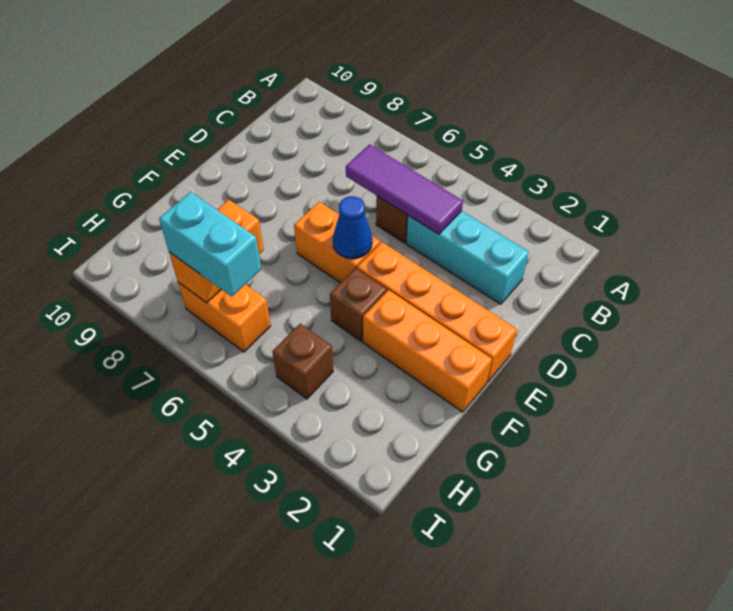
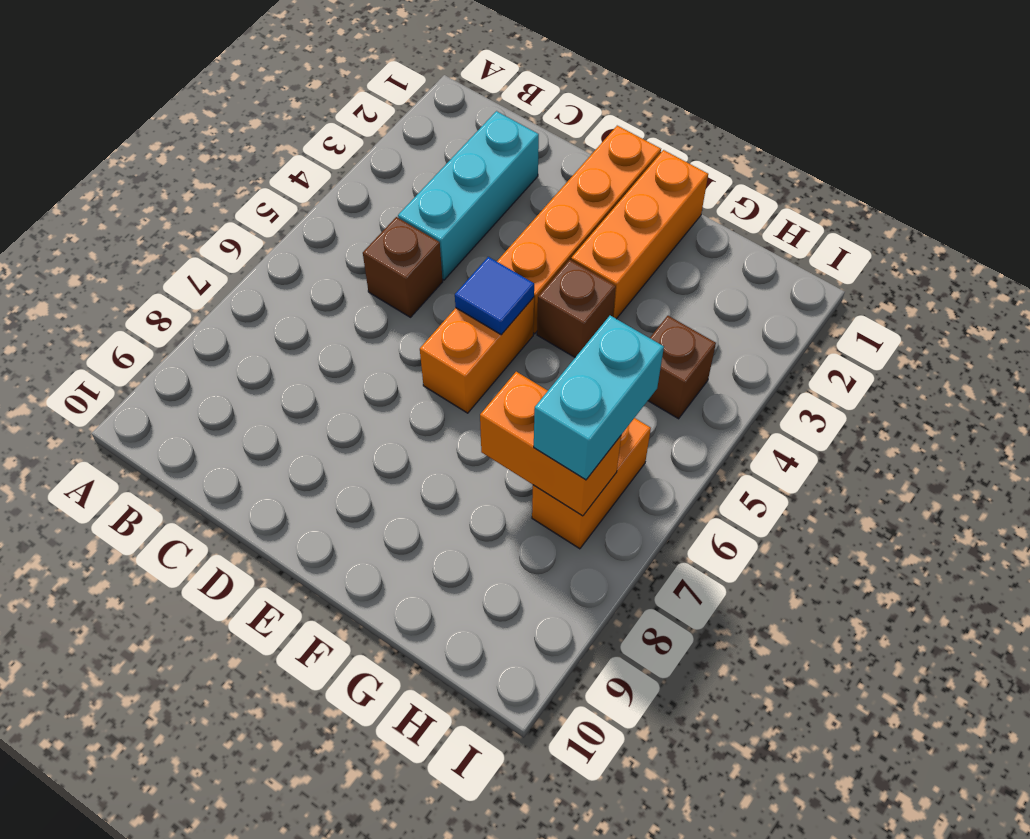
purple 1x3 tile [346,144,463,234] -> none
blue 1x1 cone [333,196,372,259] -> blue 1x1 tile [455,257,534,335]

